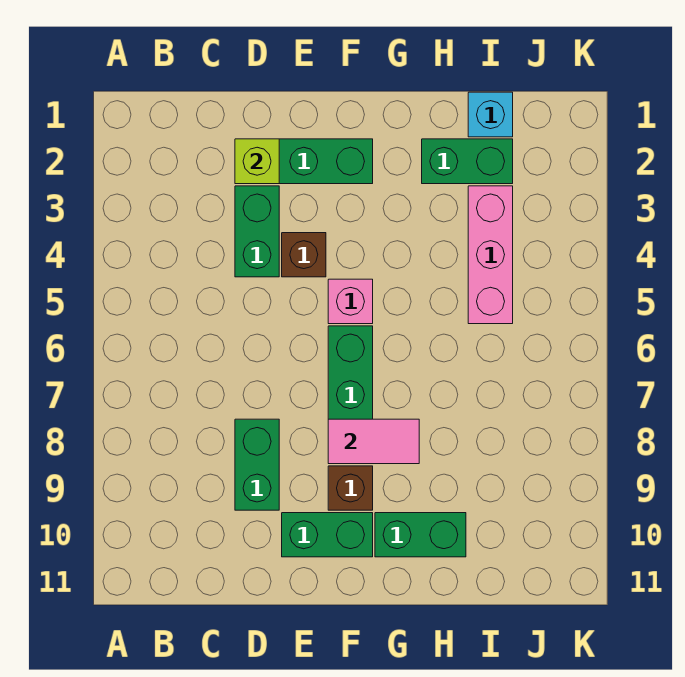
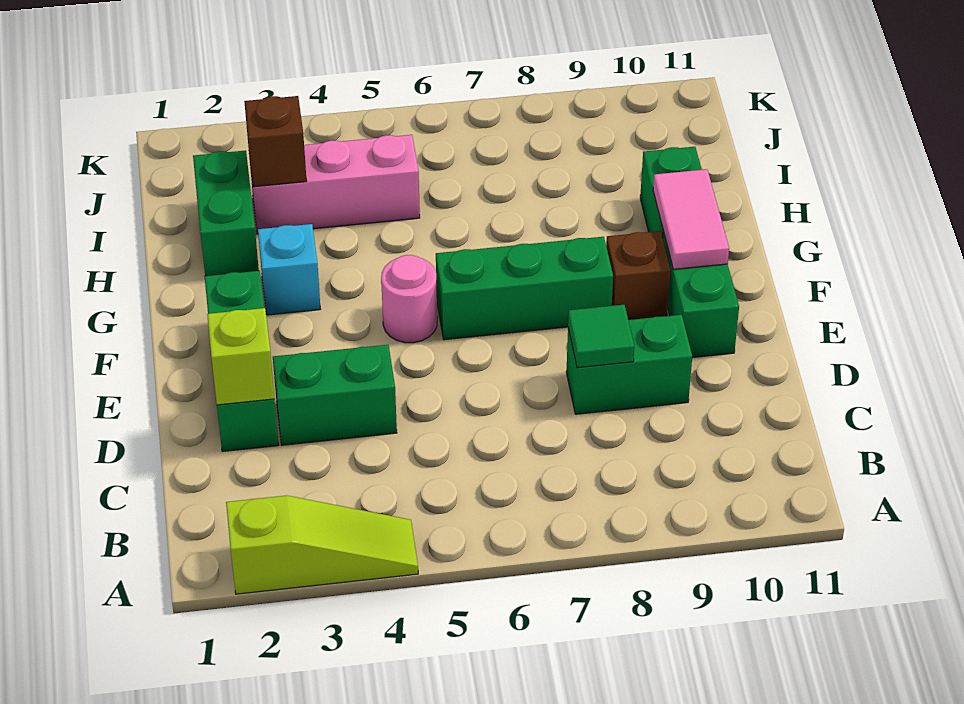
none -> lime 1x3 slope [226,495,418,594]
none -> green 1x1 tile [568,305,634,368]
brown 1x1 brick [282,233,326,277] -> brown 1x1 brick moved to [244,96,307,187]
pink 1x1 brick [328,279,373,324] -> pink 1x1 round brick [381,255,437,343]
pink 1x2 tile [328,419,419,464] -> pink 1x2 tile moved to [653,169,729,269]
cyan 1x1 brick [468,92,513,137] -> cyan 1x1 brick moved to [258,224,320,315]

